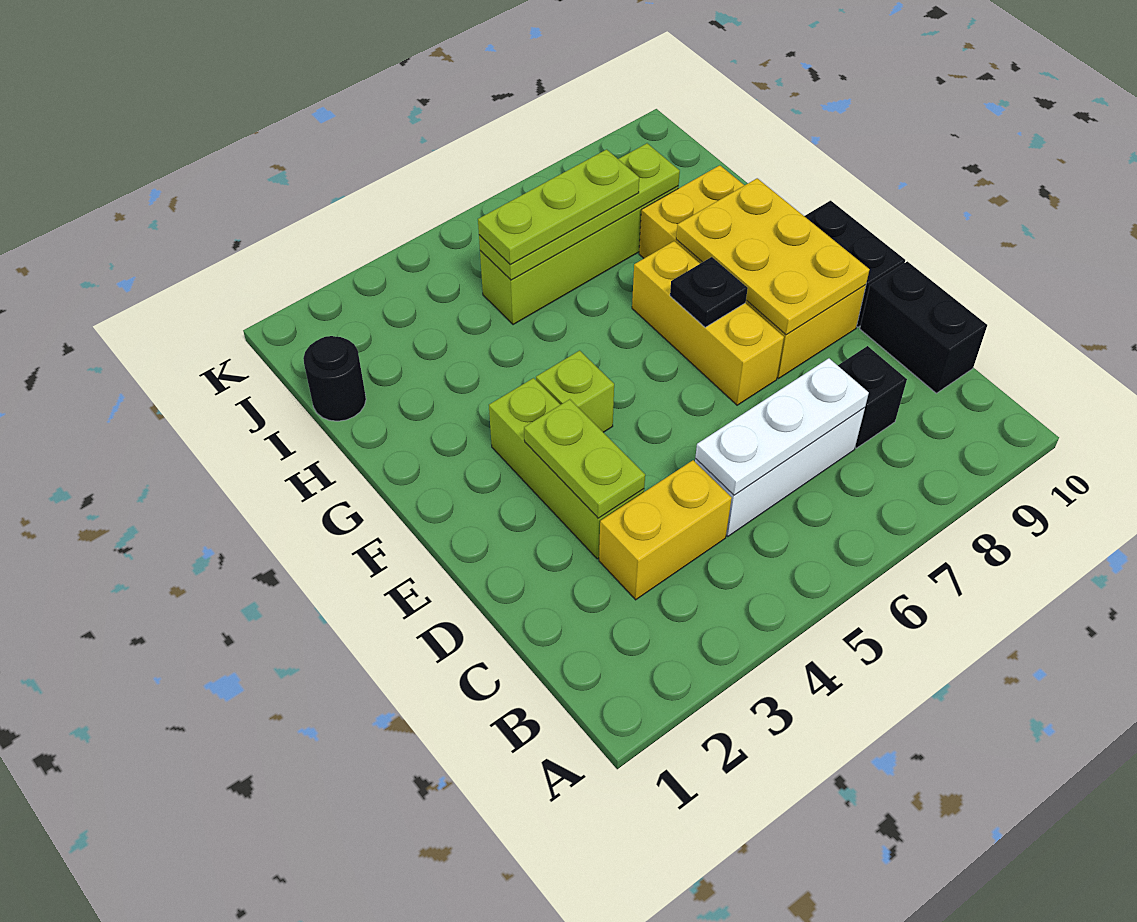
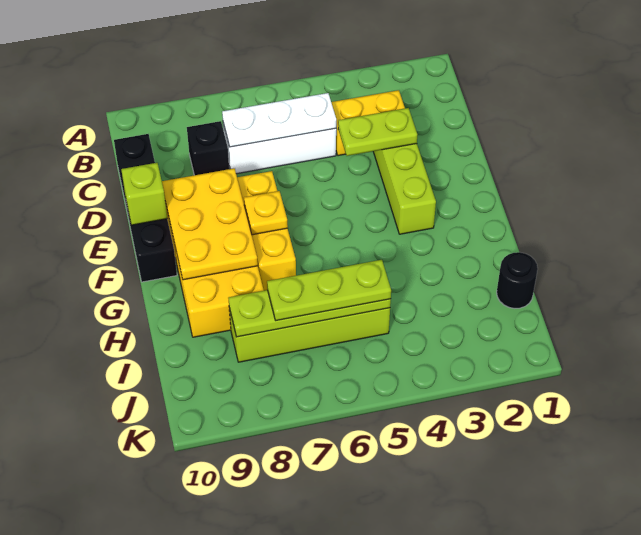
lime 1x2 plate [524,399,645,518] -> lime 1x2 plate turned to [338,108,417,156]
lime 1x1 brick [536,350,614,432] -> lime 1x1 brick moved to [121,163,167,225]
black 1x1 plate [670,257,748,327] -> yellow 1x1 plate [244,191,288,235]

